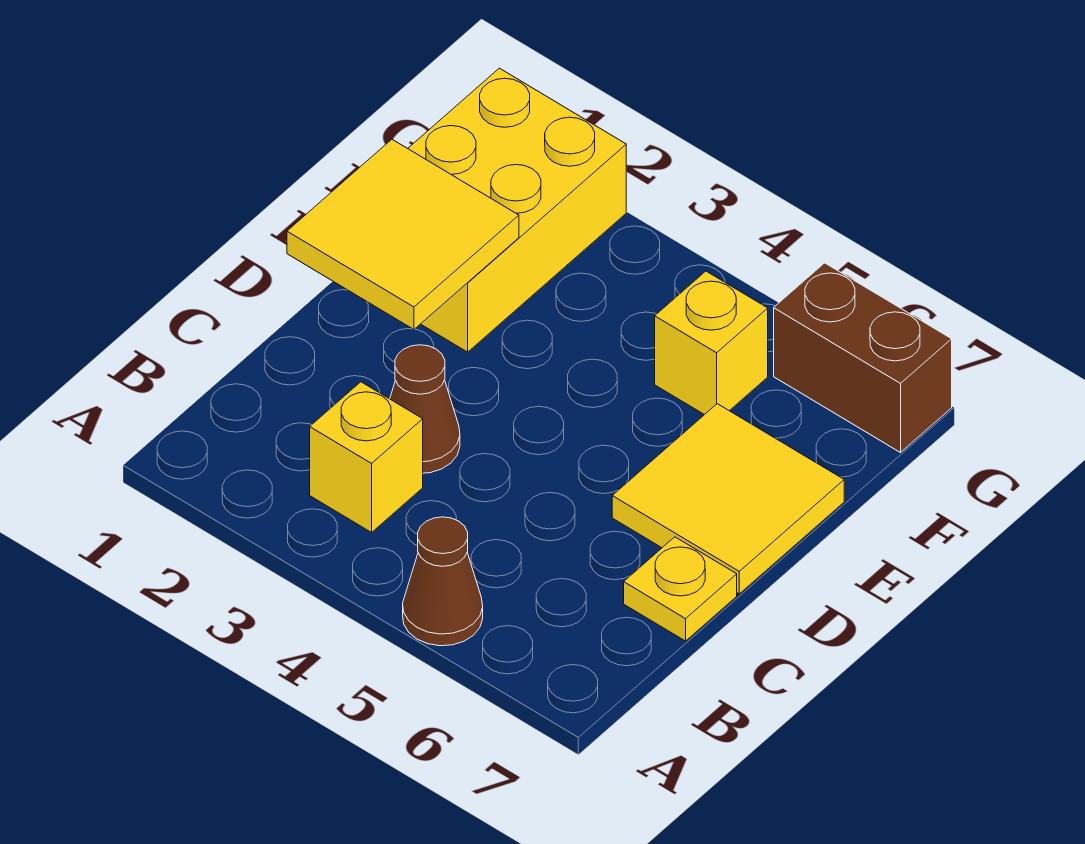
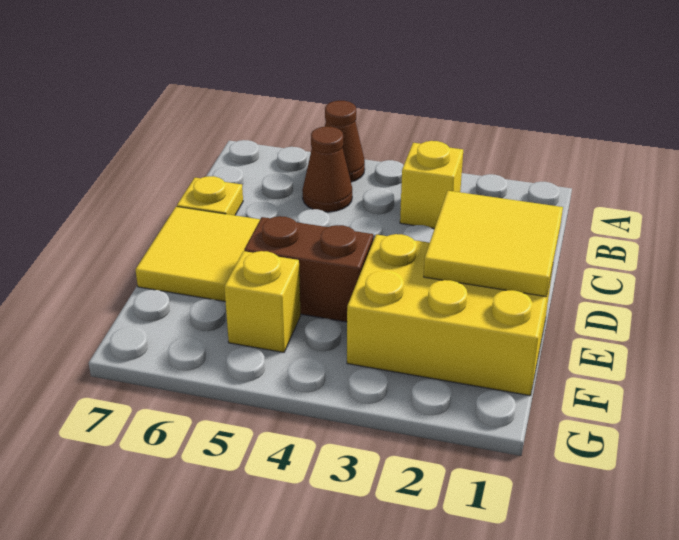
brown 1x1 cone [390,345,460,473] -> brown 1x1 cone moved to [302,127,352,212]
yellow 2x3 brick [408,68,626,352] -> yellow 2x3 brick turned to [347,234,553,396]
brown 1x2 brick [774,263,952,453] -> brown 1x2 brick moved to [244,216,373,322]

